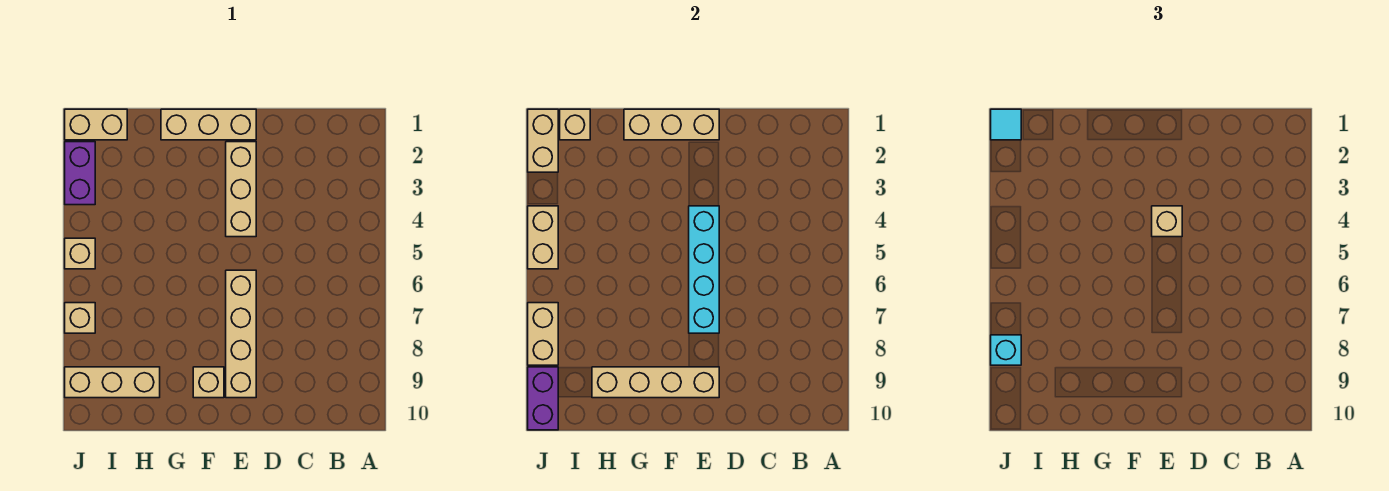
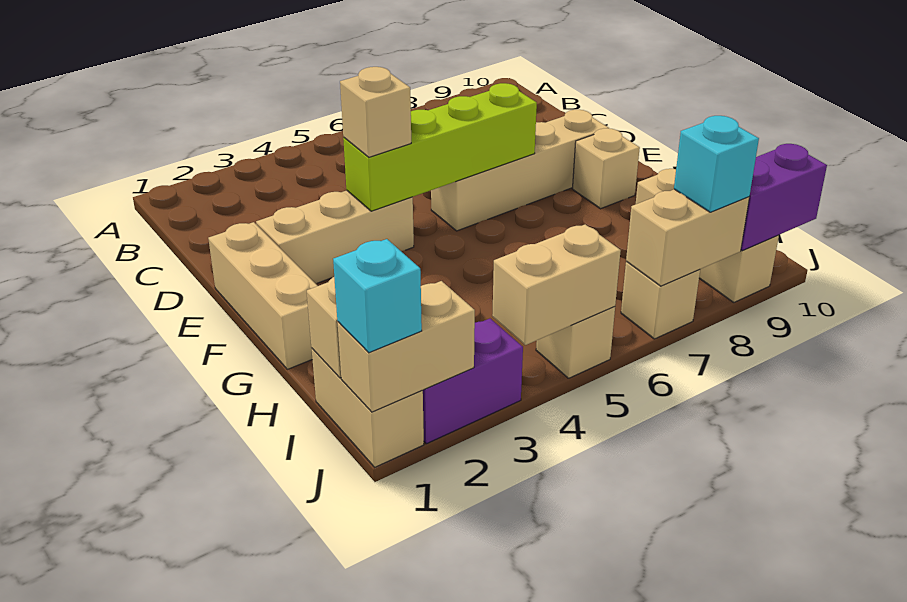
tan 1x3 brick [624,109,719,140] -> none
cyan 1x4 brick [689,206,719,333] -> lime 1x4 brick [343,83,537,211]
tan 1x4 brick [592,367,719,398] -> none
cyan 1x1 tile [991,109,1021,140] -> cyan 1x1 brick [333,239,422,353]

